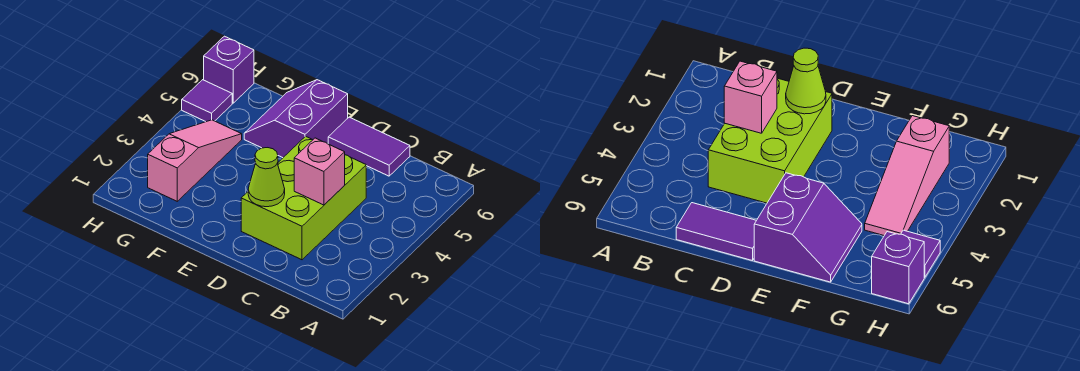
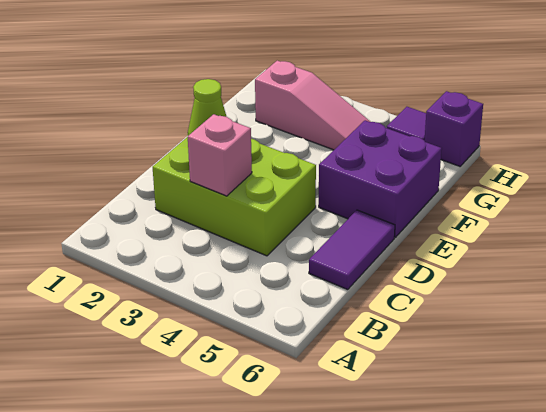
purple 2x2 slope [244,80,348,158] -> purple 2x2 brick [319,120,442,237]

